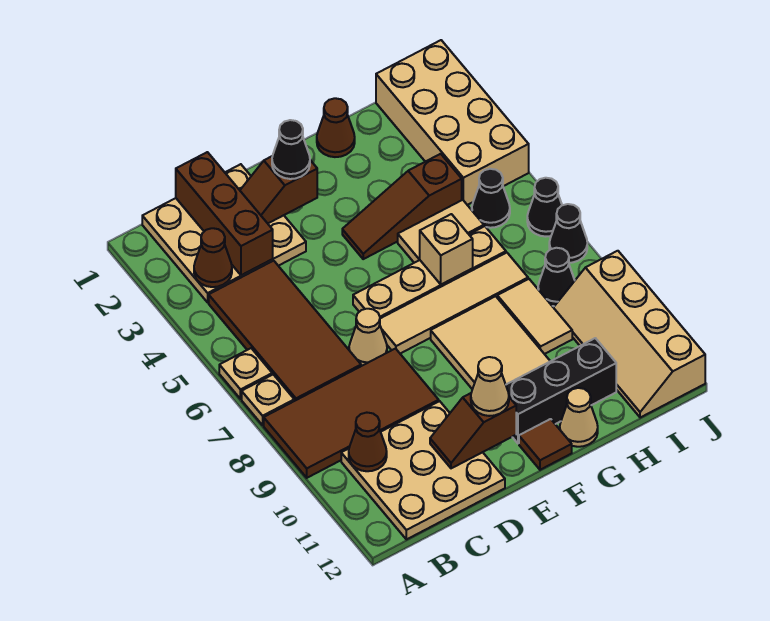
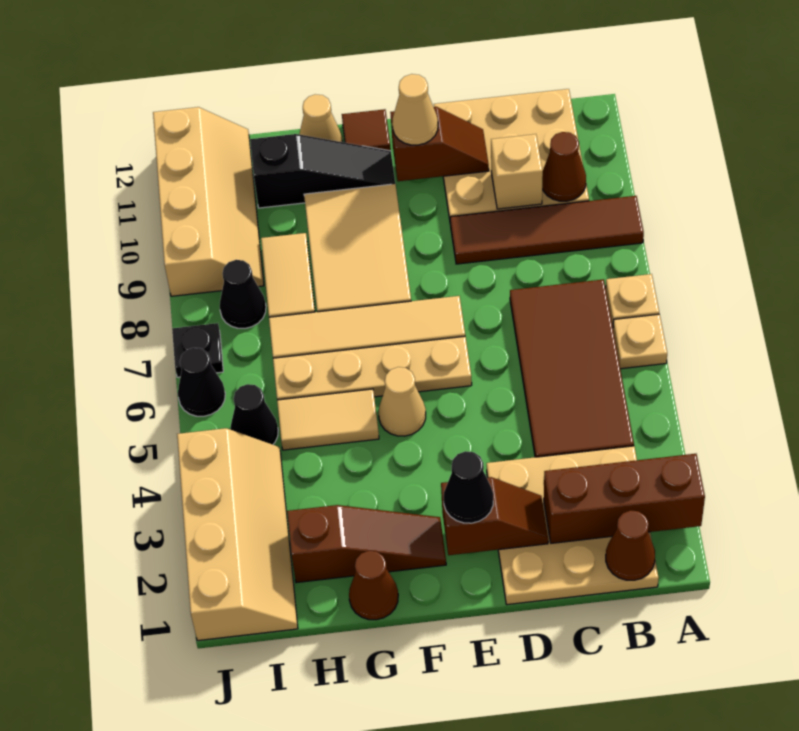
brown 2x4 tile [264,349,439,478] -> brown 1x4 tile [450,196,644,264]
brown 1x1 cone [194,228,232,287] -> brown 1x1 cone moved to [606,510,655,580]
brown 1x3 brick [176,152,273,275] -> brown 1x3 brick turned to [544,454,705,543]
tan 1x1 cone [349,309,387,366] -> tan 1x1 cone moved to [379,367,426,436]
brown 1x3 slope [342,154,462,259] -> brown 1x3 slope moved to [287,505,446,583]
black 1x3 brick [506,338,616,443] -> black 1x3 slope [250,134,395,208]
tan 1x1 brick [420,214,473,285] -> tan 1x1 brick moved to [491,134,543,209]
tan 2x4 brick [376,40,529,205] -> tan 2x4 slope [177,428,298,641]
black 1x1 cone [549,204,587,263] -> black 1x1 plate [172,323,223,377]

